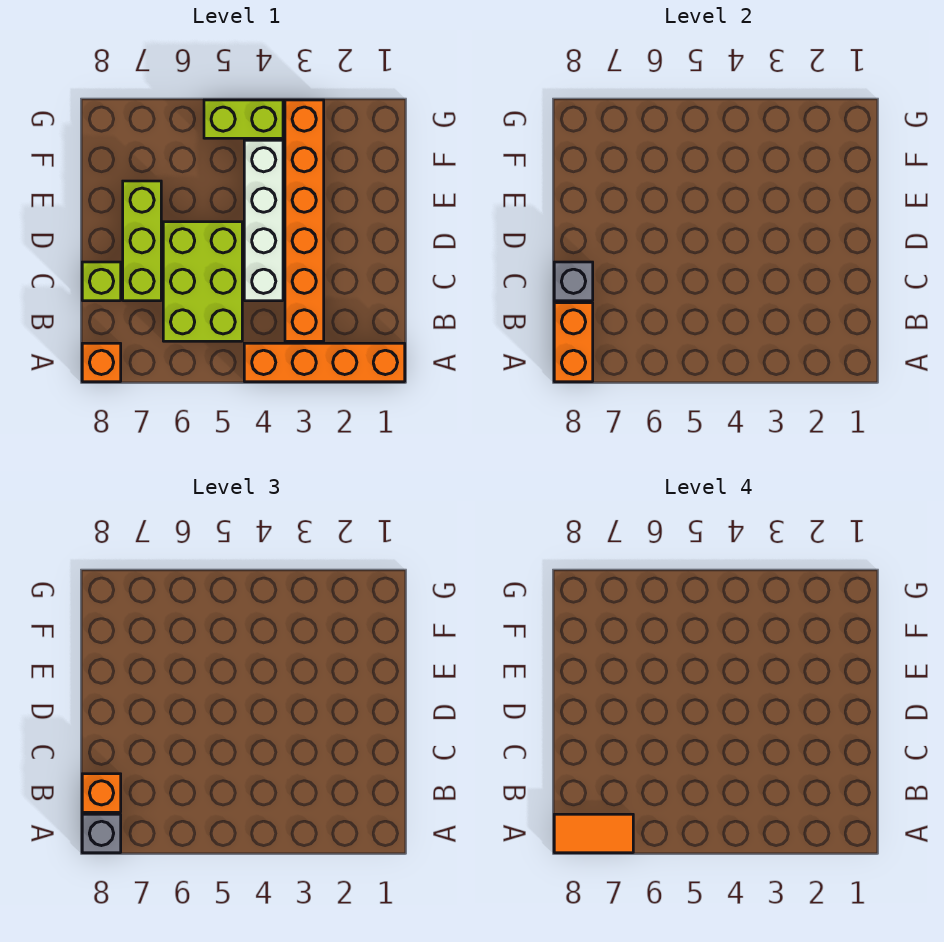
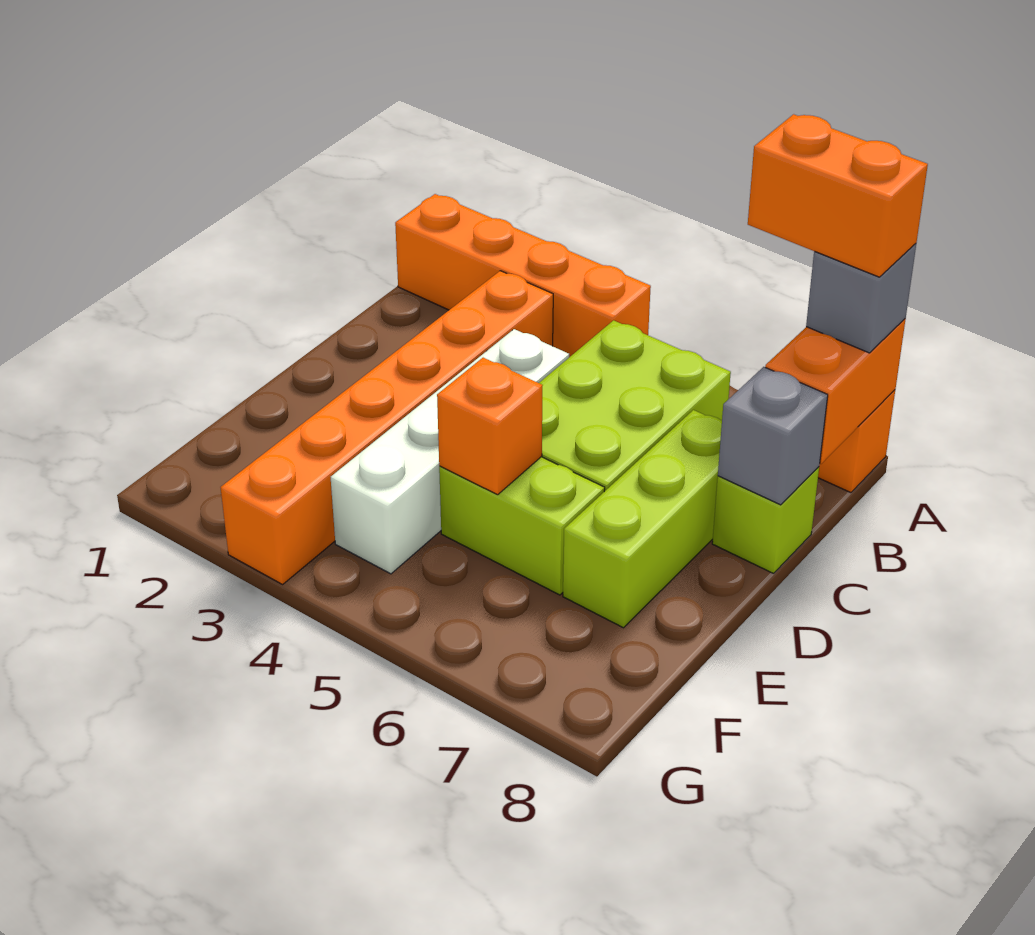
orange 1x2 tile [554,814,633,853] -> orange 1x2 brick [748,114,928,277]
orange 1x1 brick [82,774,121,812] -> orange 1x1 brick moved to [437,358,543,495]
lime 1x2 brick [204,100,283,138] -> lime 1x2 brick moved to [439,457,605,595]

